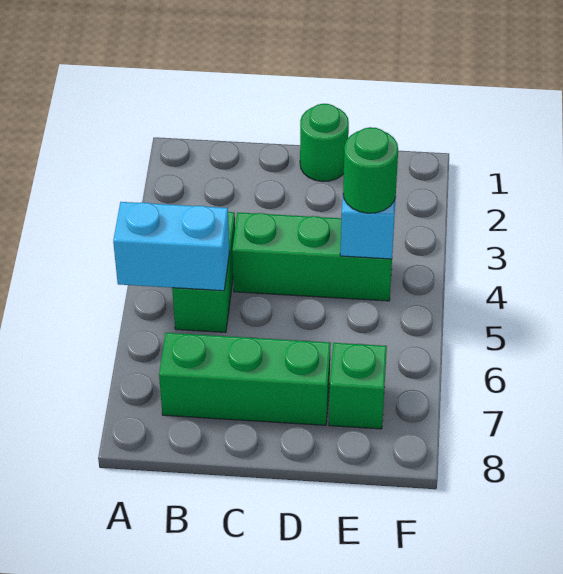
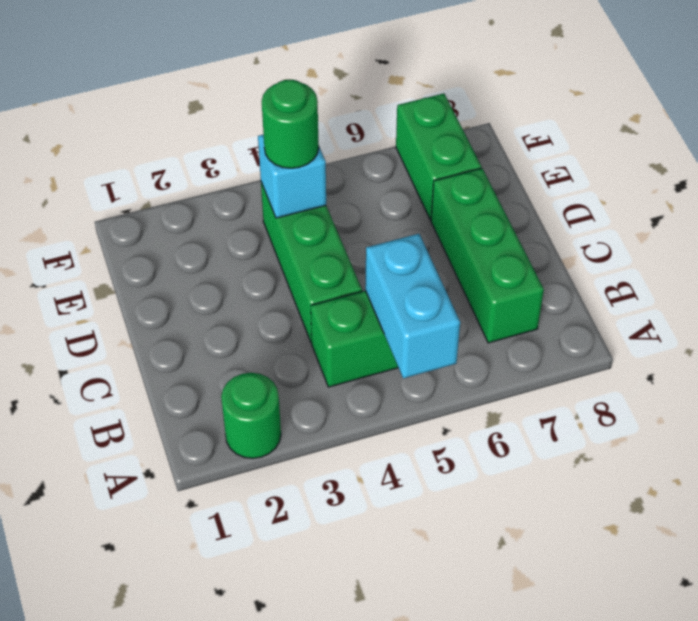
green 1x1 round brick [300,104,349,182] -> green 1x1 round brick moved to [221,373,281,458]
green 1x1 brick [329,343,387,429] -> green 1x2 brick [396,94,481,220]

